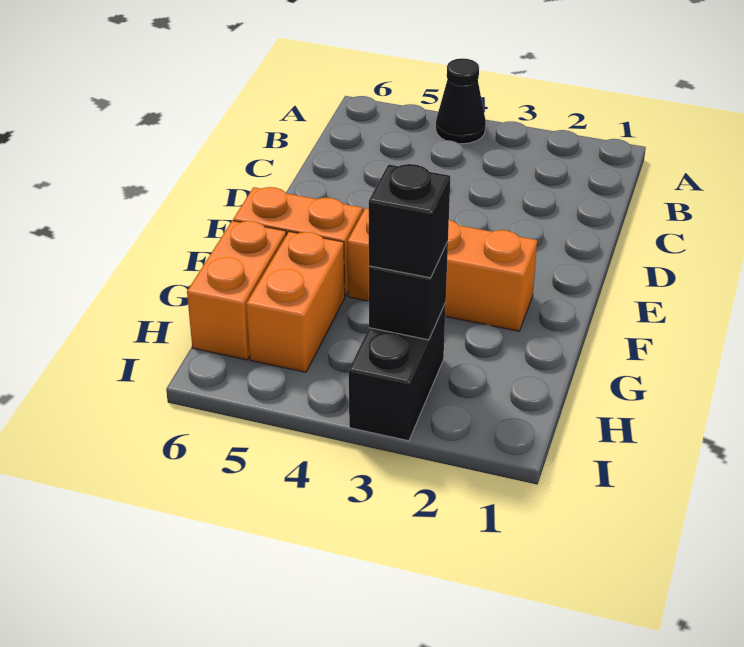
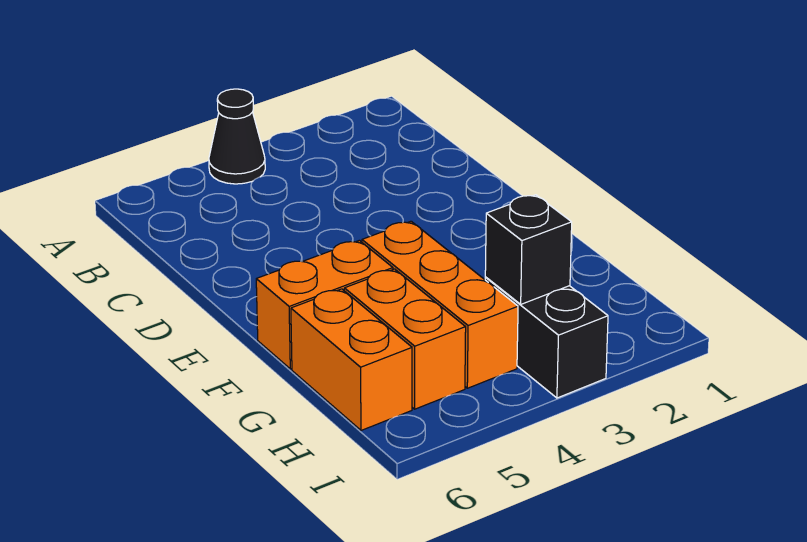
orange 1x3 brick [348,208,537,331] -> orange 1x3 brick turned to [362,221,518,388]
black 1x1 brick [369,164,450,278] -> none

